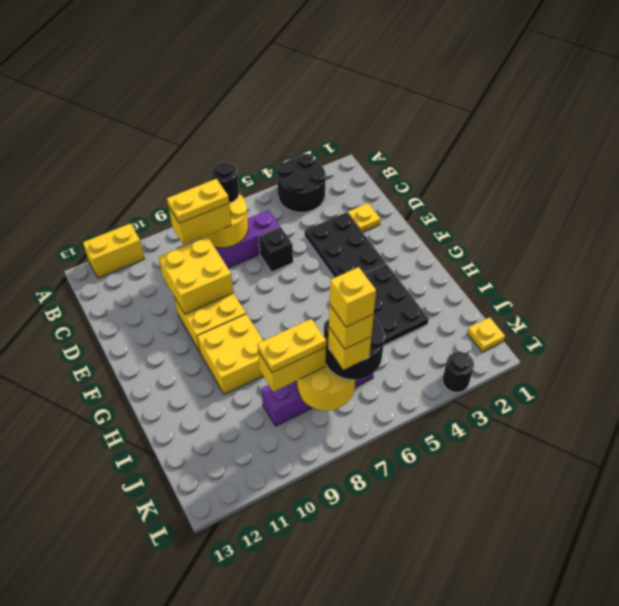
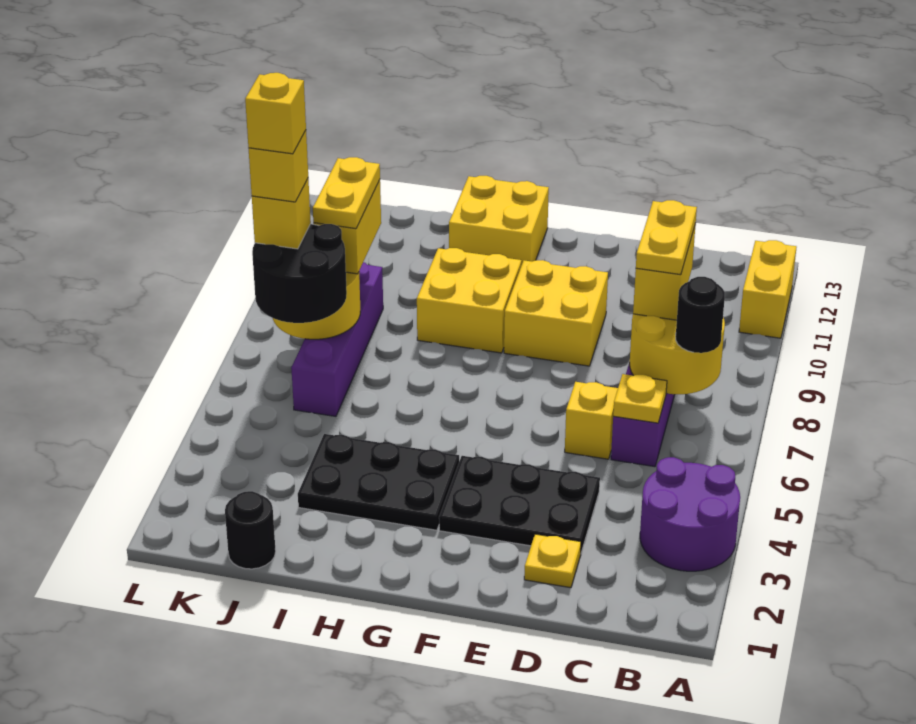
black 2x2 round brick [277,154,326,212] -> purple 2x2 round brick [640,457,740,571]
black 1x1 brick [259,227,293,272] -> yellow 1x1 brick [565,382,618,459]
yellow 2x2 brick [159,236,233,314] -> yellow 2x2 brick moved to [449,176,549,265]
yellow 1x1 plate [467,317,505,352] -> yellow 1x1 plate moved to [613,374,667,423]
black 1x1 round brick [442,352,474,392] -> black 1x1 round brick moved to [225,491,276,569]

